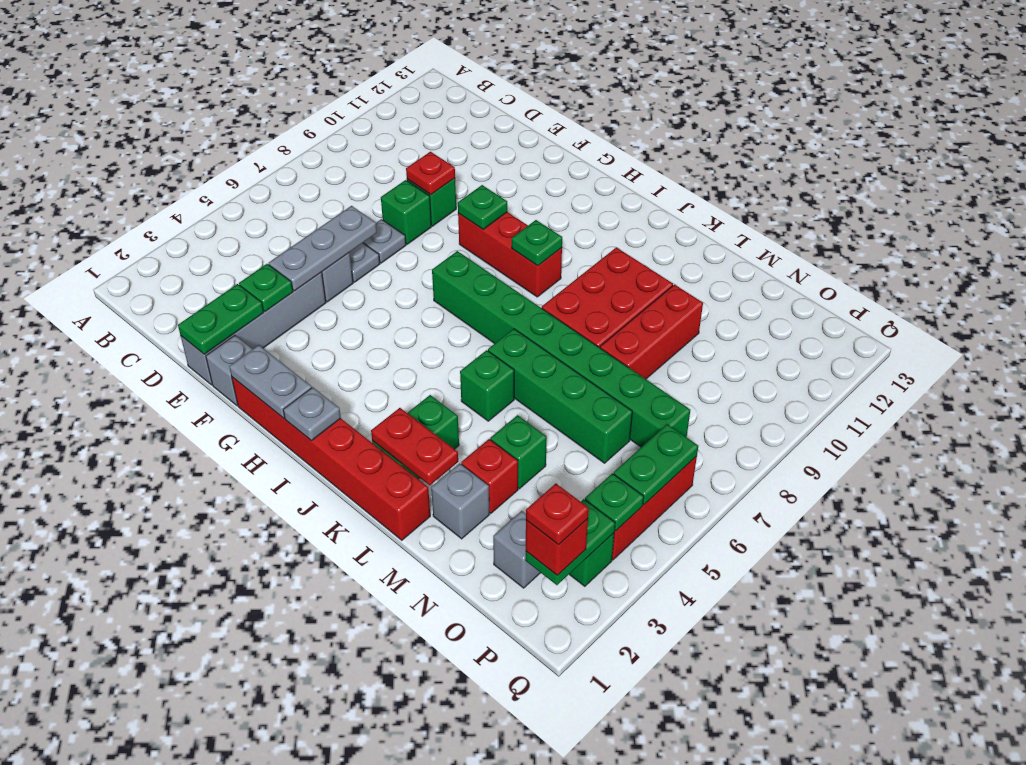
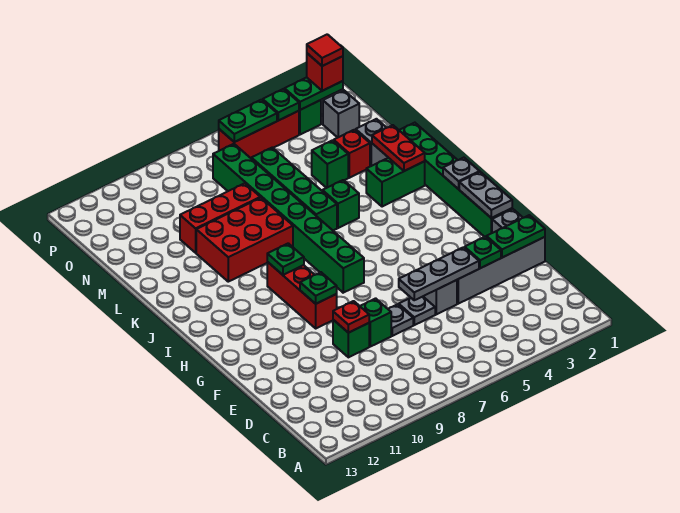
red 1x6 brick [232,377,430,540] -> green 1x6 brick [399,123,512,237]
red 1x1 plate [526,484,589,545] -> red 1x1 tile [307,34,343,66]

